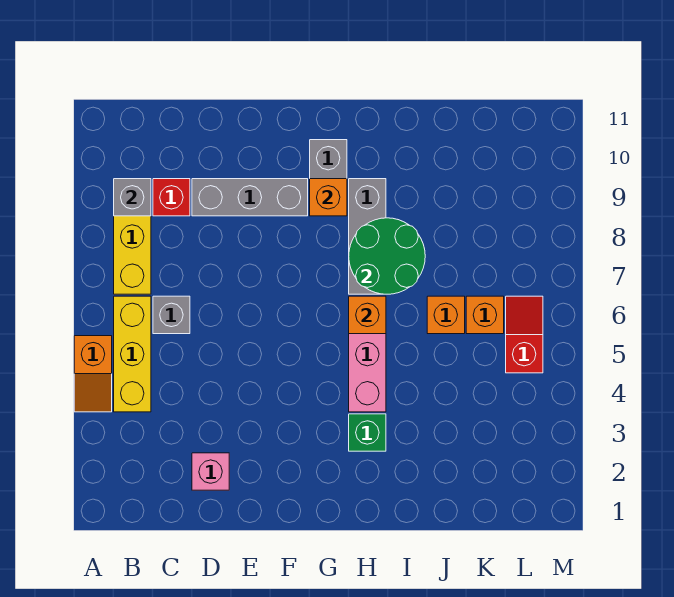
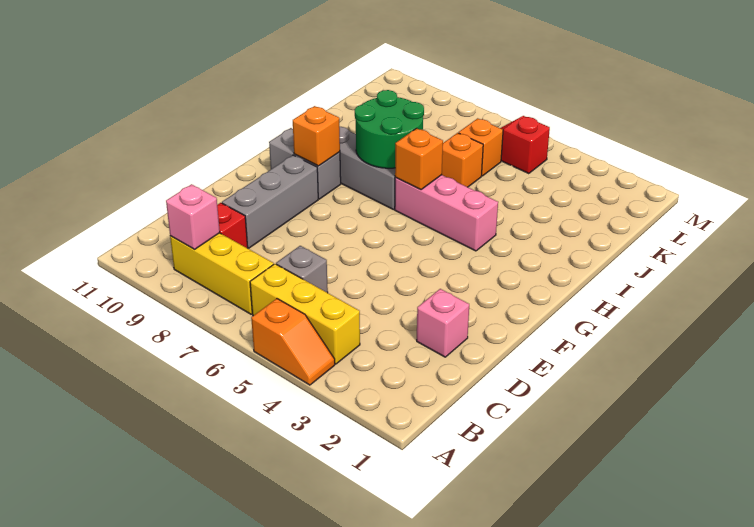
grey 1x1 brick [114,179,151,216] -> pink 1x1 brick [166,184,220,249]
green 1x1 brick [349,414,386,451] -> none

